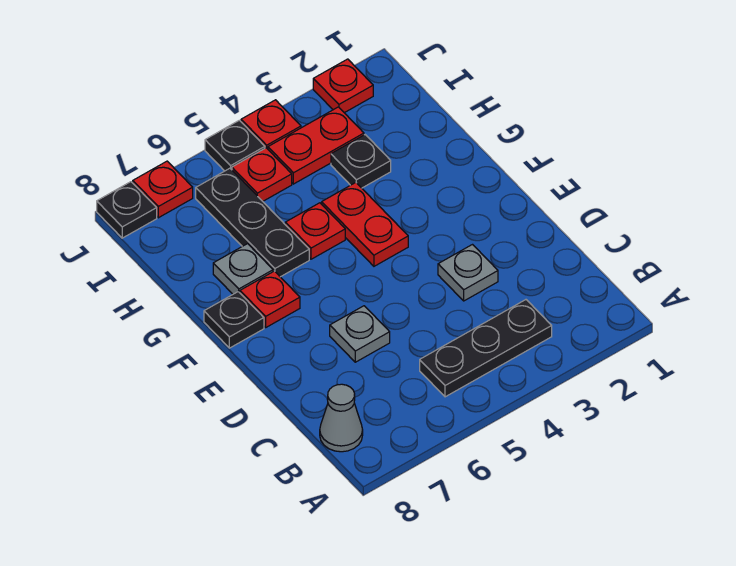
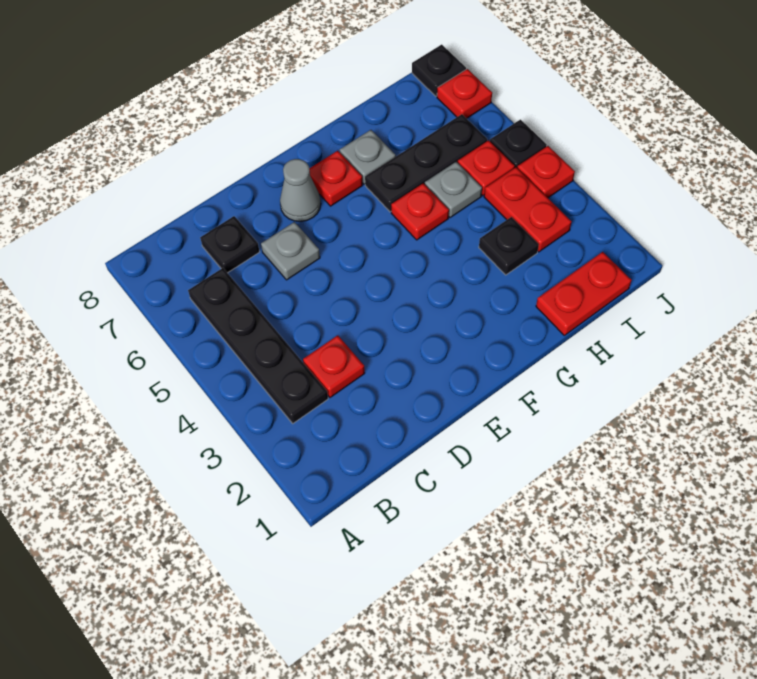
black 1x3 plate [420,300,552,397] -> black 1x4 plate [188,268,328,423]
grey 1x1 cone [320,384,363,452] -> grey 1x1 cone moved to [280,159,321,222]
grey 1x1 plate [438,245,498,301] -> grey 1x1 plate moved to [425,162,482,218]
red 1x2 plate [322,183,408,266] -> red 1x2 plate moved to [536,252,632,335]
black 1x1 plate [204,292,264,348] -> black 1x1 plate moved to [200,216,259,273]
red 1x1 plate [313,59,373,113] -> red 1x1 plate moved to [303,335,365,397]

